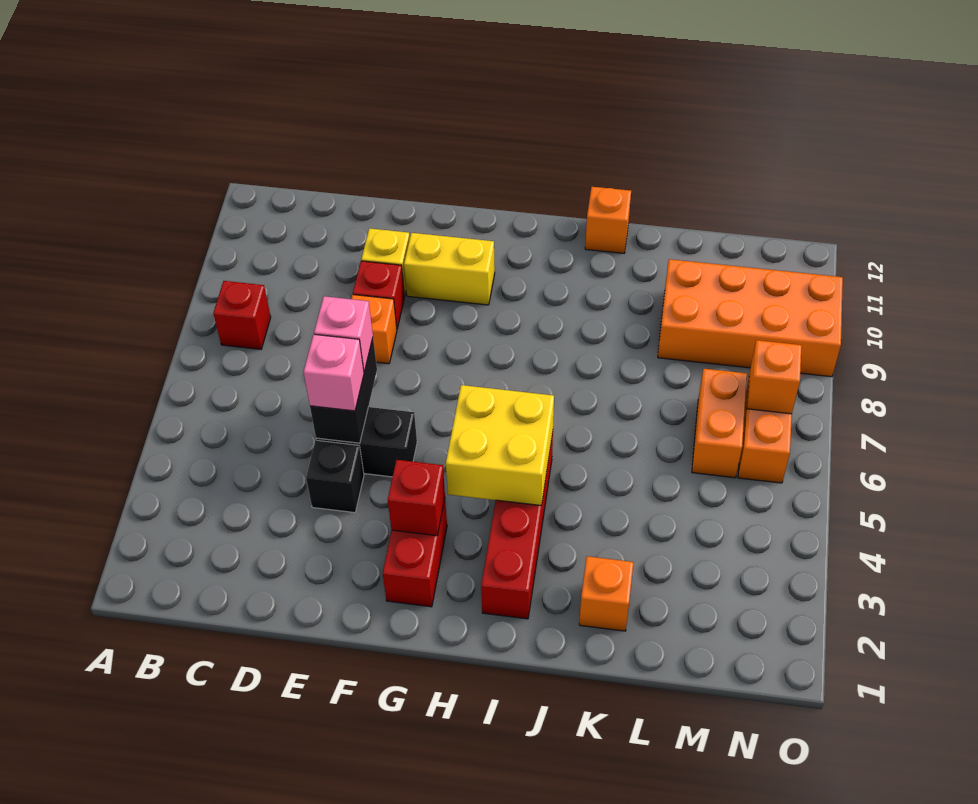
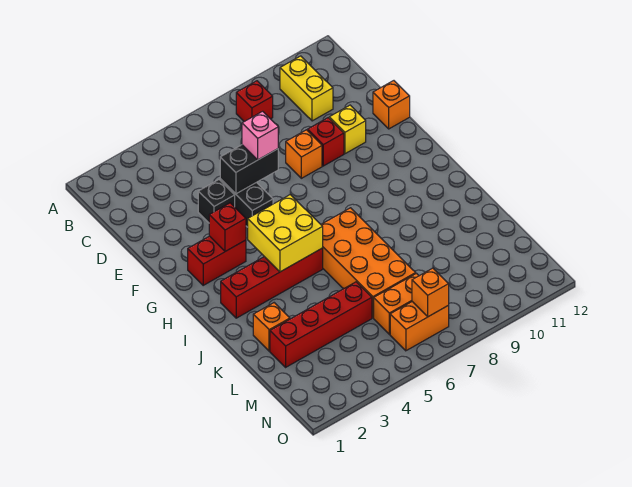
pink 1x1 brick [304,334,364,411] -> none
yellow 1x2 brick [404,233,495,305] -> yellow 1x2 brick moved to [280,56,333,121]
orange 1x1 brick [585,187,631,253] -> orange 1x1 brick moved to [373,81,410,129]
none -> red 1x4 brick [270,282,372,367]
orange 2x4 brick [658,259,843,377] -> orange 2x4 brick moved to [321,208,416,318]

